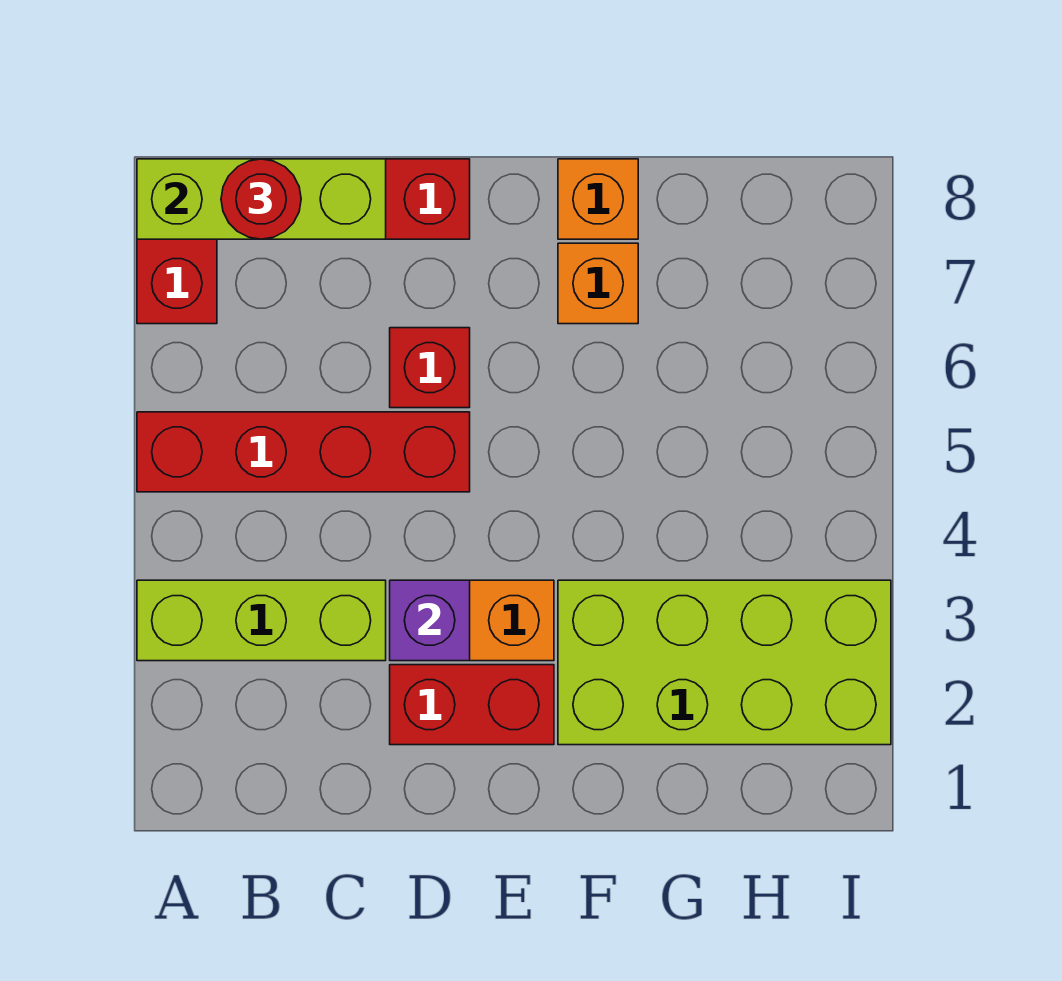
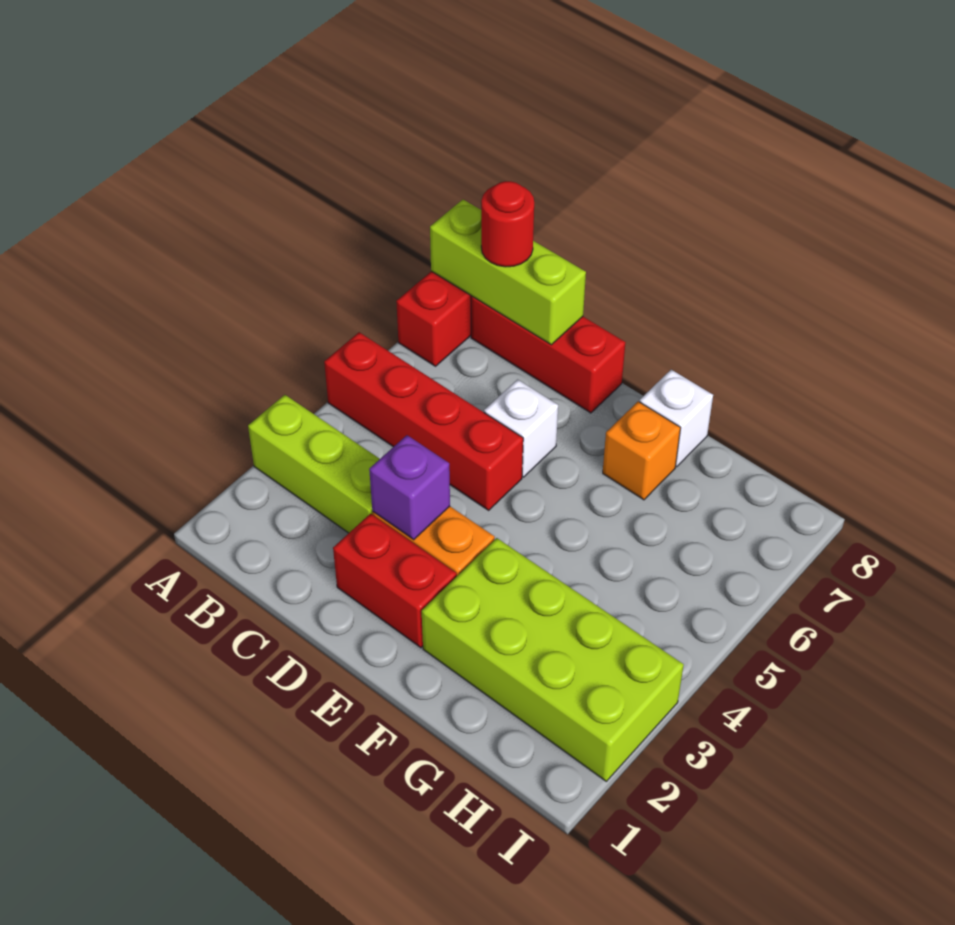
red 1x1 brick [390,328,470,408] -> white 1x1 brick [484,380,558,477]
orange 1x1 brick [558,159,638,239] -> white 1x1 brick [640,370,713,467]

